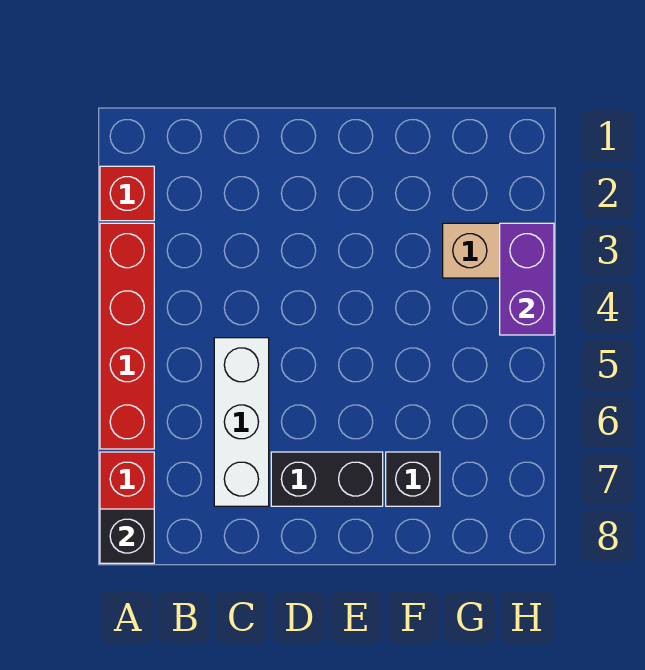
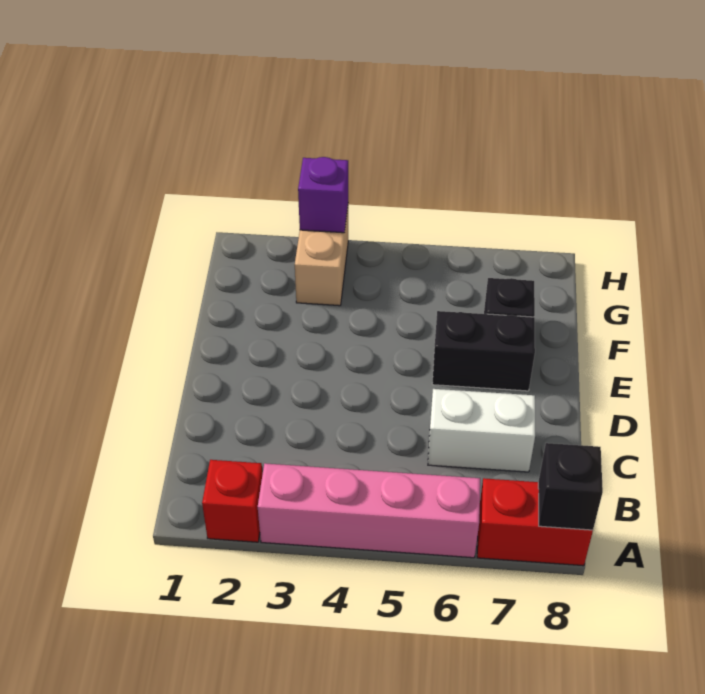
red 1x4 brick [100,223,154,449] -> pink 1x4 brick [258,463,480,558]
white 1x3 brick [214,338,269,506] -> white 1x2 brick [428,389,535,472]
black 1x2 brick [271,452,383,506] -> black 1x2 brick turned to [432,311,535,391]
purple 1x2 brick [500,223,554,335] -> purple 1x1 brick [298,157,348,233]

